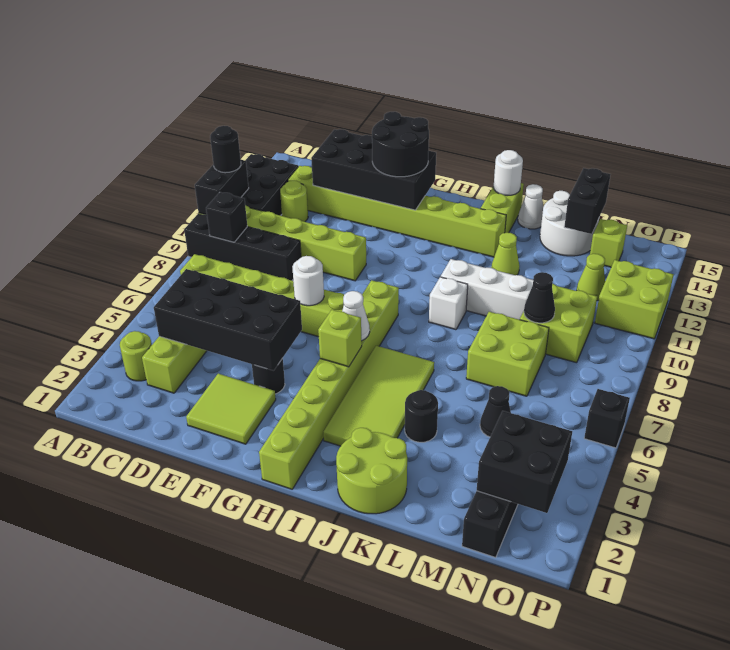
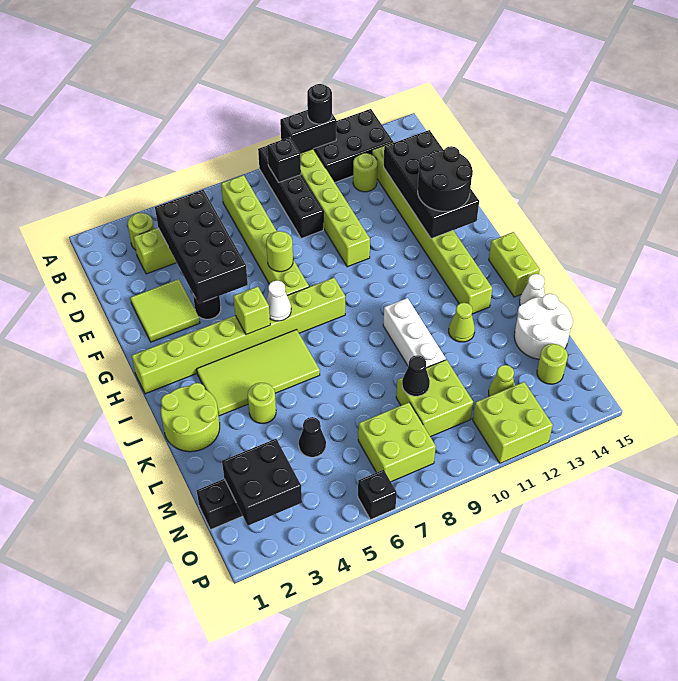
white 1x1 round brick [292,256,324,306] -> lime 1x1 round brick [266,231,293,272]
white 1x1 brick [429,277,468,330] -> none
lime 1x2 brick [481,183,524,233] -> lime 1x2 brick turned to [489,232,540,297]
white 1x1 round brick [494,150,523,196] -> none
black 1x1 round brick [405,390,438,442] -> lime 1x1 round brick [248,383,276,423]
lime 2x2 brick [466,312,549,396] -> lime 2x2 brick moved to [358,402,436,482]
black 1x2 brick [564,168,610,234] -> none
lime 1x1 brick [590,219,627,267] -> lime 1x1 round brick [537,344,568,384]

